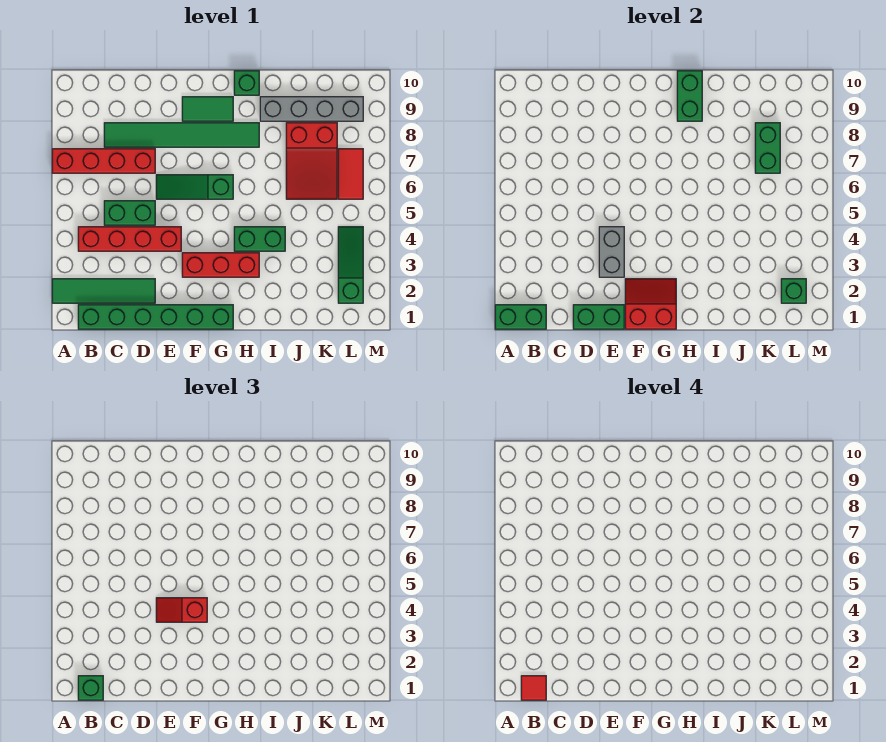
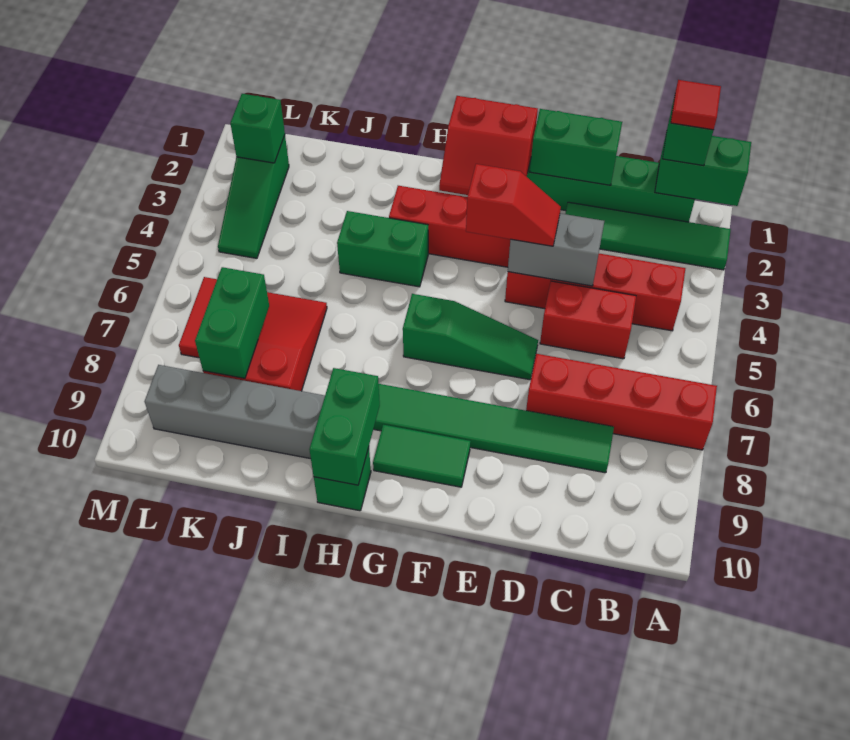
green 1x2 brick [104,201,155,225] -> red 1x2 brick [540,281,636,359]
grey 1x2 brick [599,227,624,277] -> grey 1x2 brick turned to [508,213,604,286]

